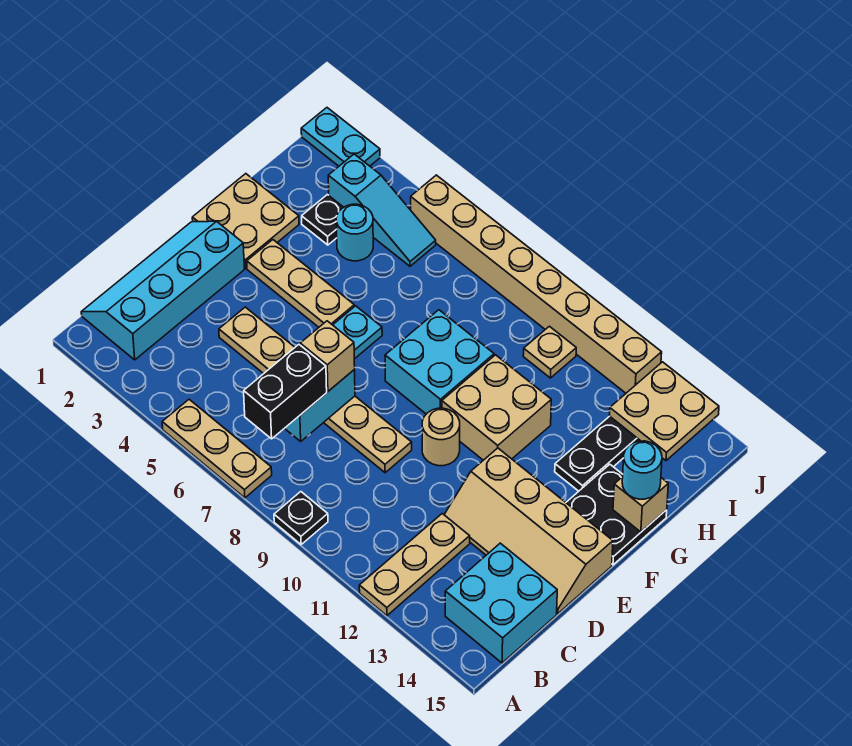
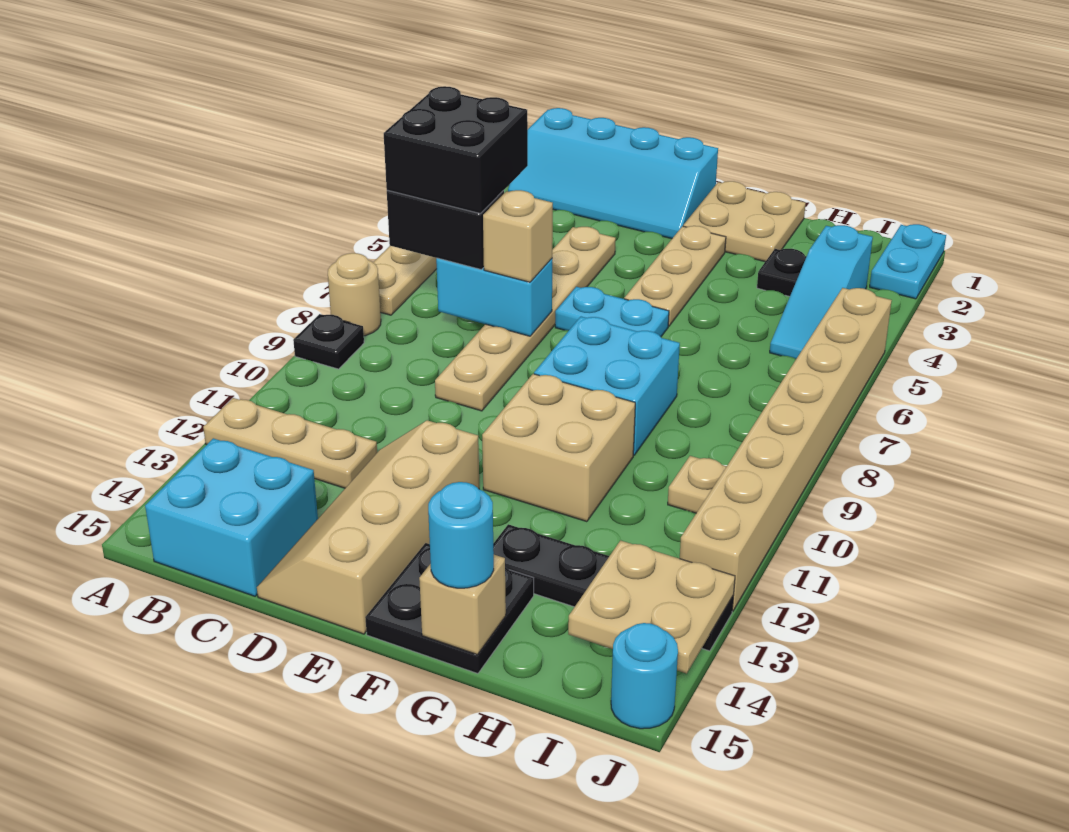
cyan 2x4 slope [81,221,244,360] -> cyan 2x4 slope turned to [508,108,718,239]
none -> black 2x2 brick [384,86,528,213]
tan 1x1 round brick [422,408,460,466] -> tan 1x1 round brick moved to [328,253,381,336]
cyan 1x1 round brick [336,204,373,261] -> cyan 1x1 round brick moved to [611,623,678,729]

